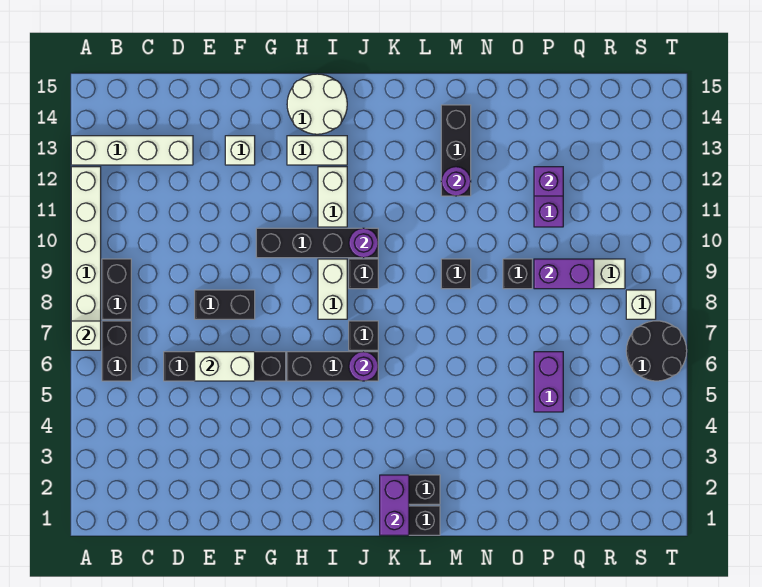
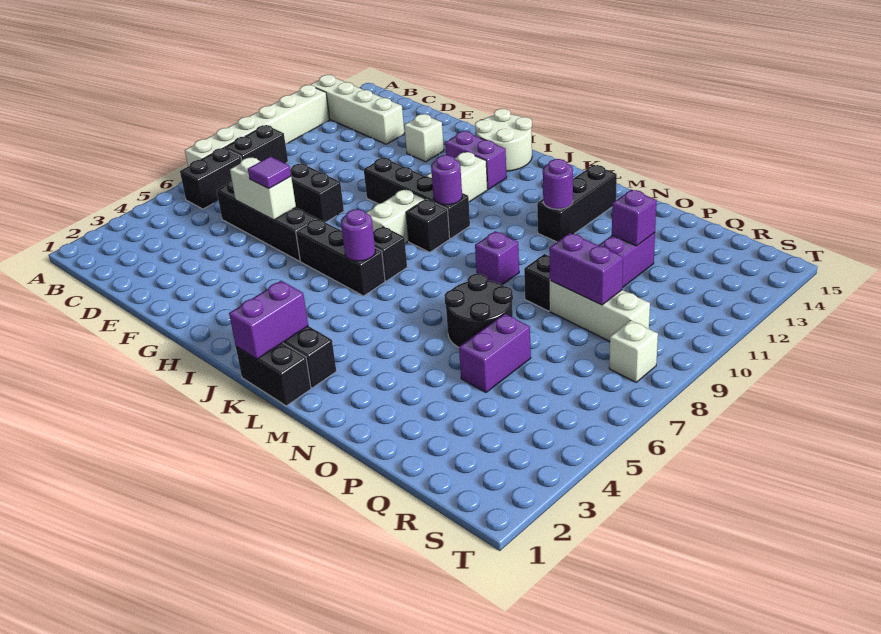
white 1x1 brick [71,321,101,350] -> none
none -> purple 1x1 tile [248,156,291,189]
white 1x2 brick [287,136,347,165] -> purple 1x2 brick [445,131,507,189]
black 1x1 brick [441,259,471,289] -> purple 1x1 brick [475,231,519,285]
black 2x2 round brick [626,321,687,381] -> black 2x2 round brick moved to [444,274,513,347]

